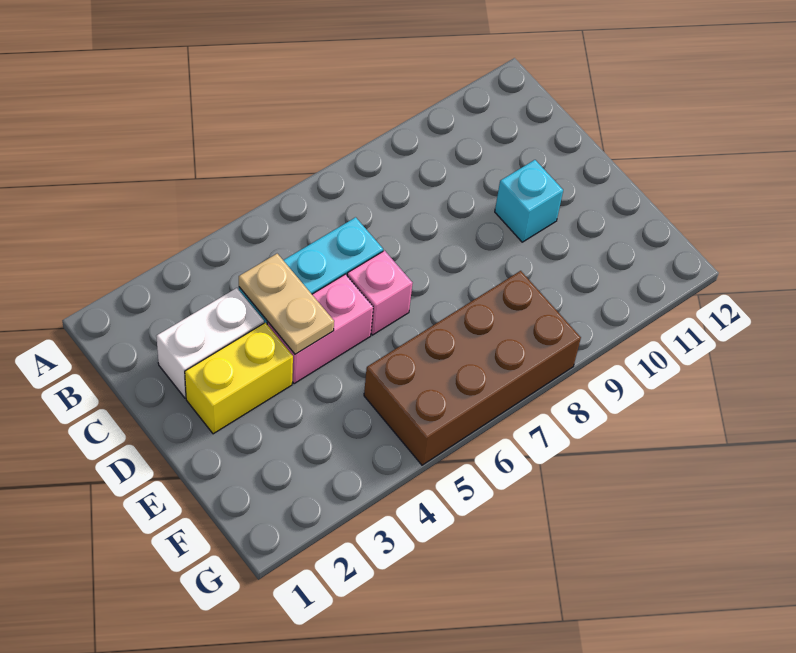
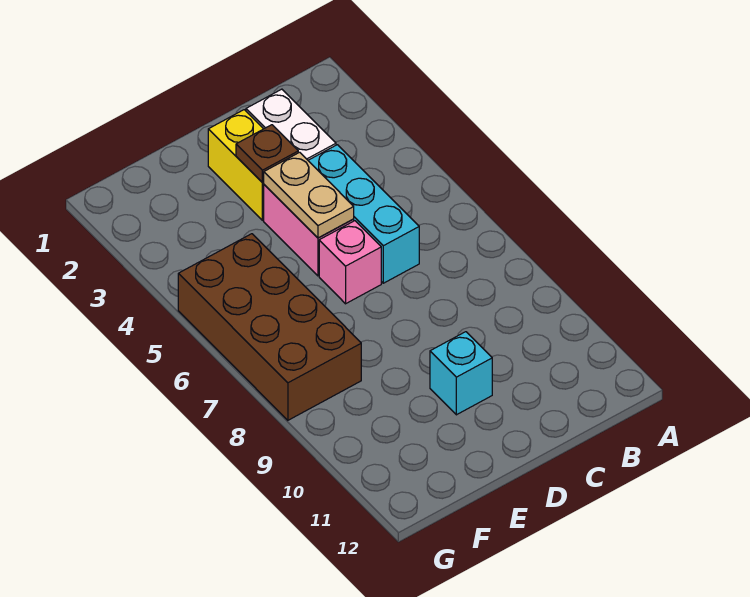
tan 1x2 plate [239,254,334,354] -> tan 1x2 plate turned to [264,152,354,238]
none -> brown 1x1 plate [236,125,298,183]

